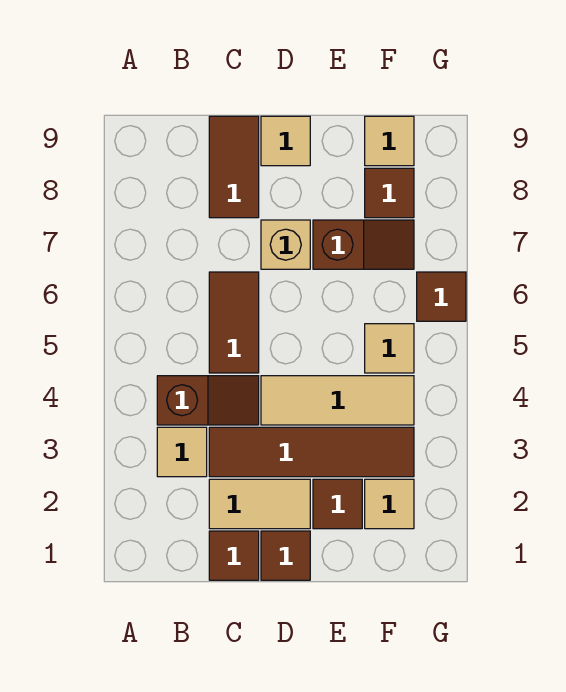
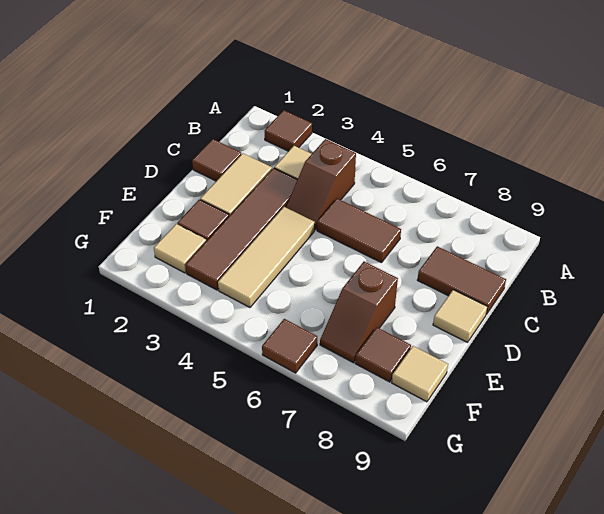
brown 1x1 tile [261,531,310,580] -> brown 1x1 tile moved to [265,110,312,151]
tan 1x1 brick [261,220,310,269] -> none
tan 1x1 tile [365,324,414,373] -> none

